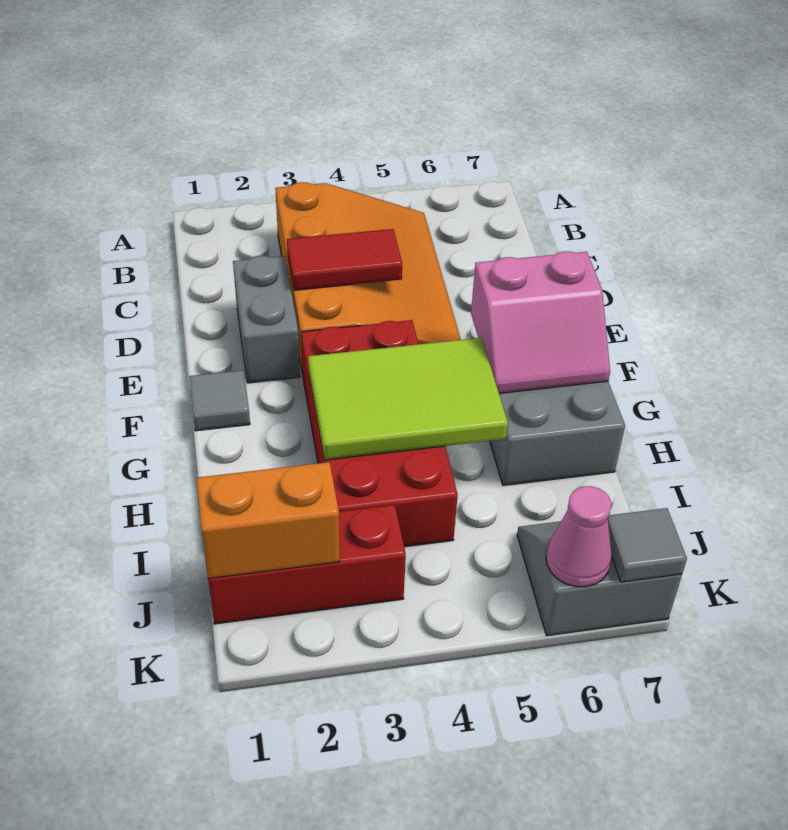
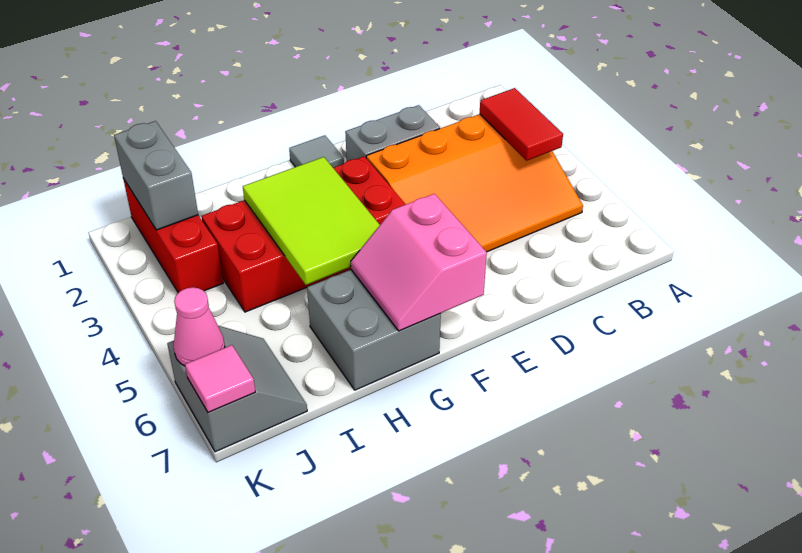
red 1x2 tile [287,229,402,290] -> red 1x2 tile moved to [480,88,563,161]
orange 1x2 brick [196,462,340,579] -> grey 1x2 brick [114,121,198,230]
grey 1x1 tile [608,508,687,582] -> pink 1x1 tile [185,345,255,413]

